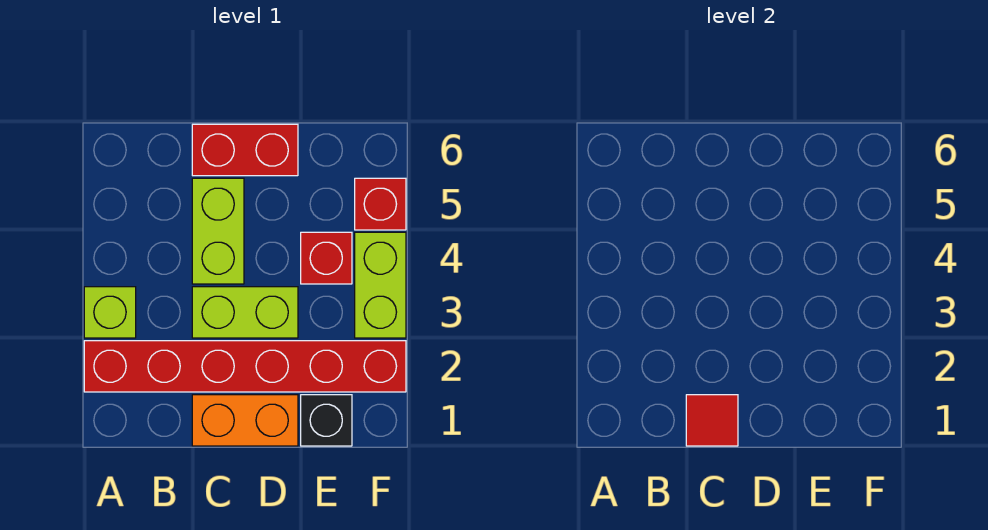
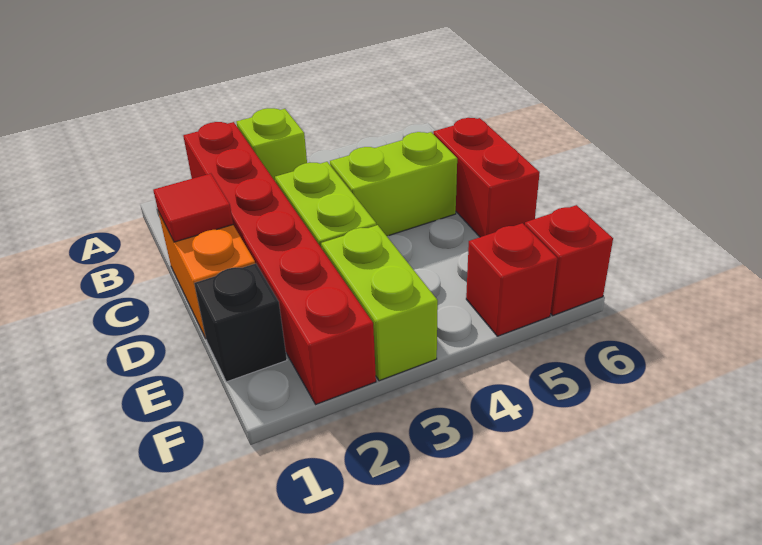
red 1x1 brick [301,232,352,284] -> red 1x1 brick moved to [525,205,613,315]
lime 1x2 brick [355,232,406,338] -> lime 1x2 brick turned to [321,225,438,381]

